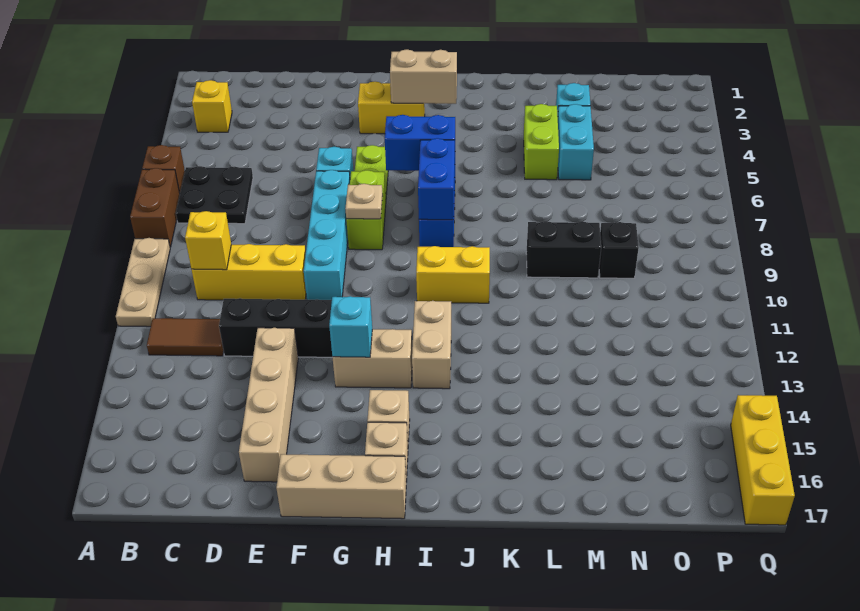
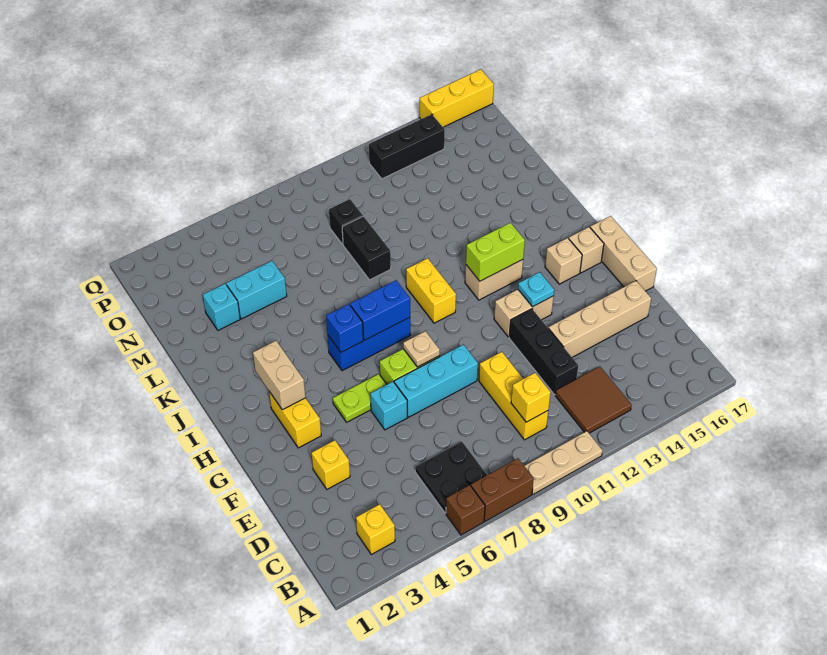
brown 1x2 tile [147,318,224,356] -> brown 2x2 tile [555,366,632,433]
none -> yellow 1x1 brick [312,440,350,489]
cyan 1x4 brick [304,170,350,300] -> cyan 1x3 brick [394,345,478,417]
tan 1x2 brick [332,329,412,388] -> tan 1x2 brick turned to [494,290,554,337]
cyan 1x1 brick [329,296,372,357] -> cyan 1x1 plate [518,272,554,307]
blue 1x2 brick [385,115,455,171] -> blue 1x1 brick [326,304,363,352]
lime 1x2 brick [524,104,559,180] -> lime 1x2 brick moved to [466,223,525,281]
none -> black 1x3 brick [369,114,445,179]

